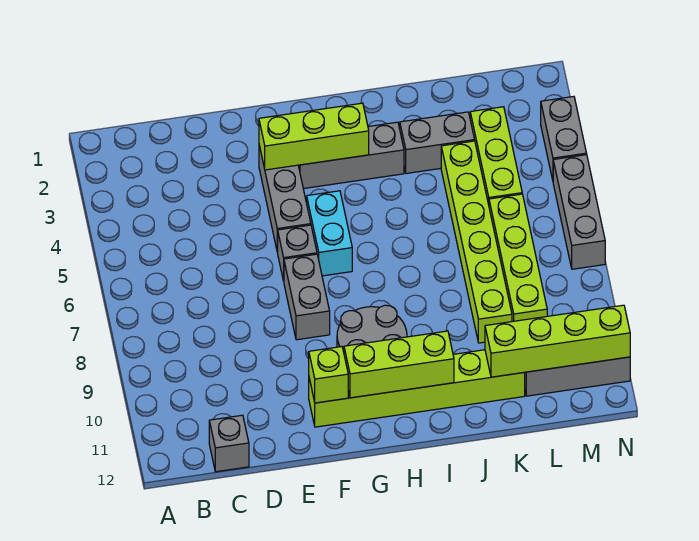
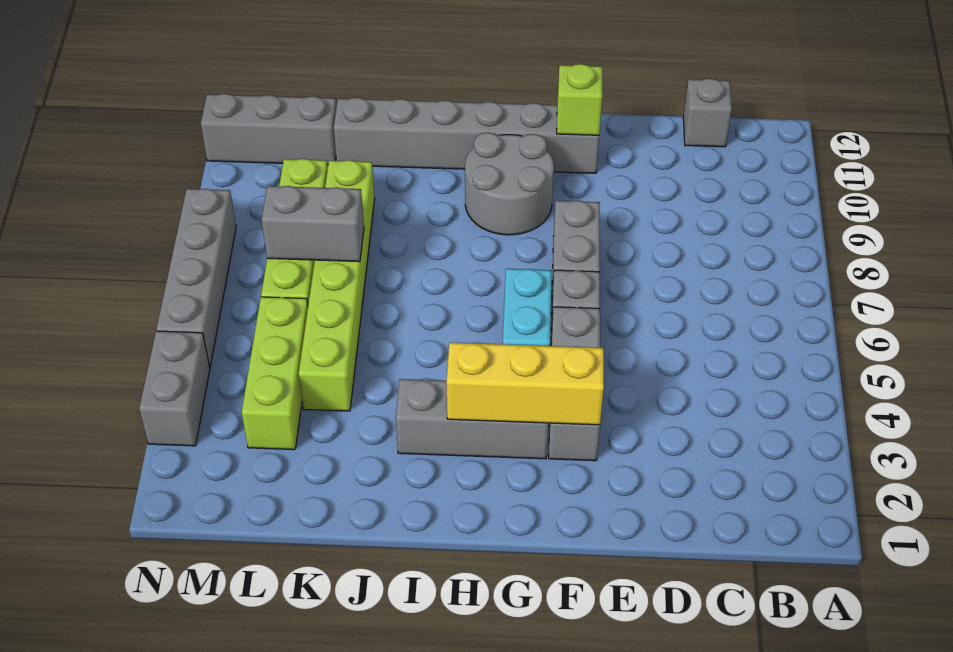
lime 1x3 brick [259,103,369,170] -> yellow 1x3 brick [446,343,604,425]
lime 1x6 brick [309,350,525,427] -> grey 1x6 brick [334,98,599,173]
lime 1x3 brick [344,331,454,398] -> none
grey 1x2 brick [400,112,475,173] -> grey 1x2 brick moved to [261,186,364,262]
lime 1x4 brick [485,305,630,377] -> none
grey 1x3 brick [553,155,605,269] -> grey 1x4 brick [156,189,236,367]

